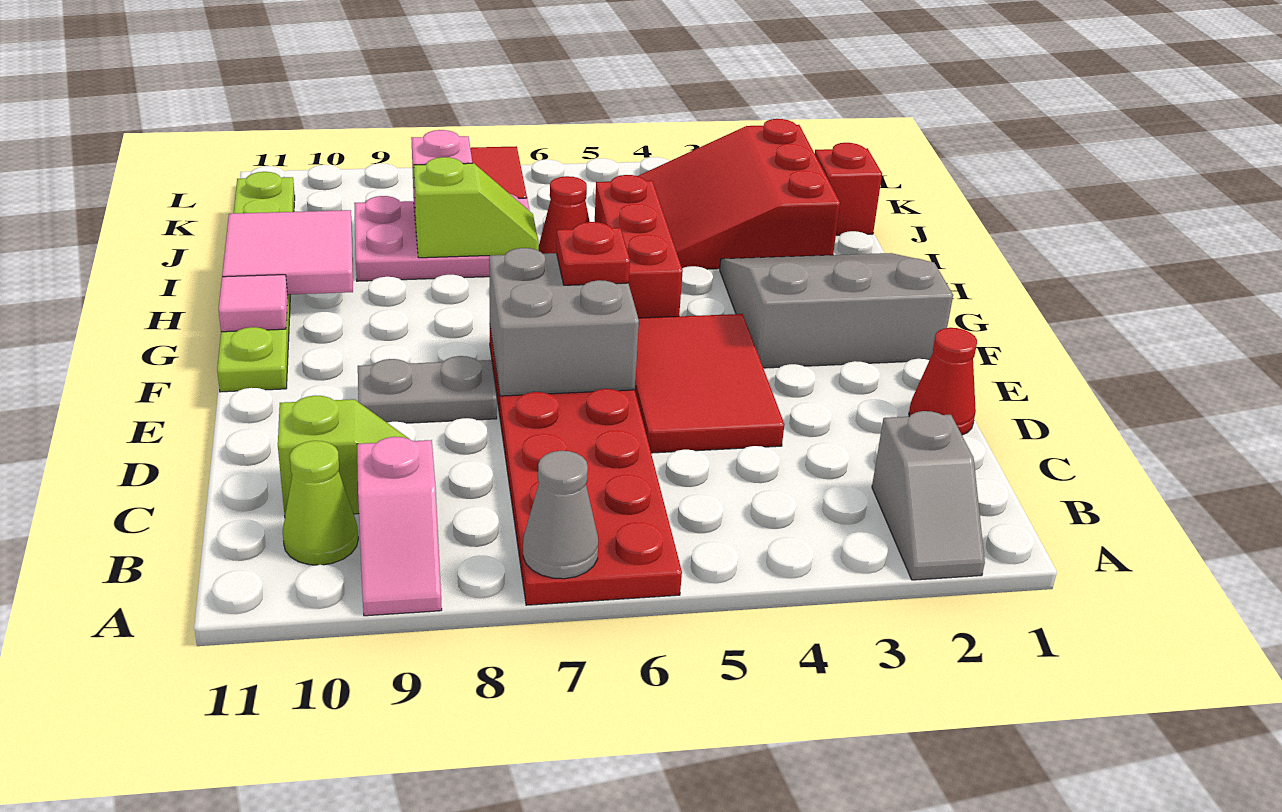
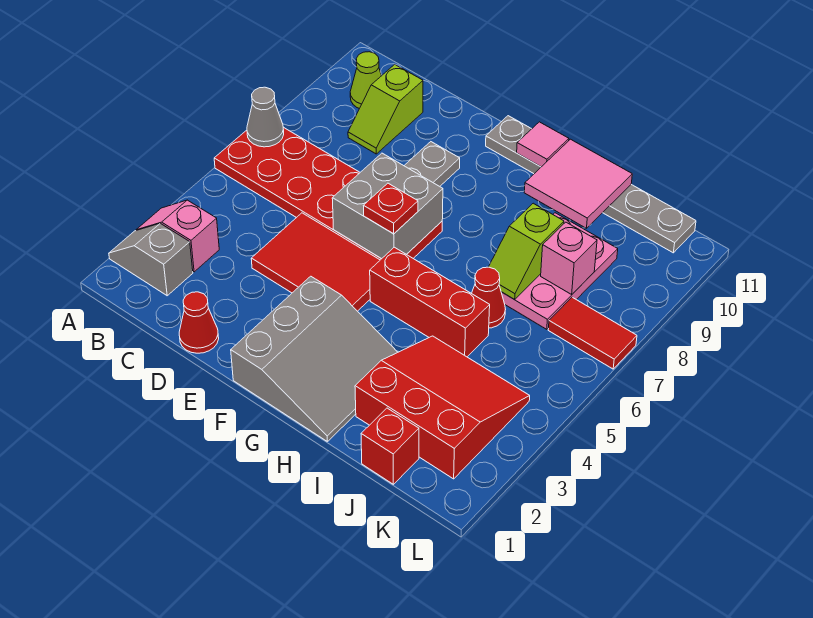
pink 1x2 slope [357,437,442,616] -> pink 1x2 slope moved to [136,200,219,272]
lime 1x6 plate [217,172,295,392] -> grey 1x6 plate [486,116,696,253]

